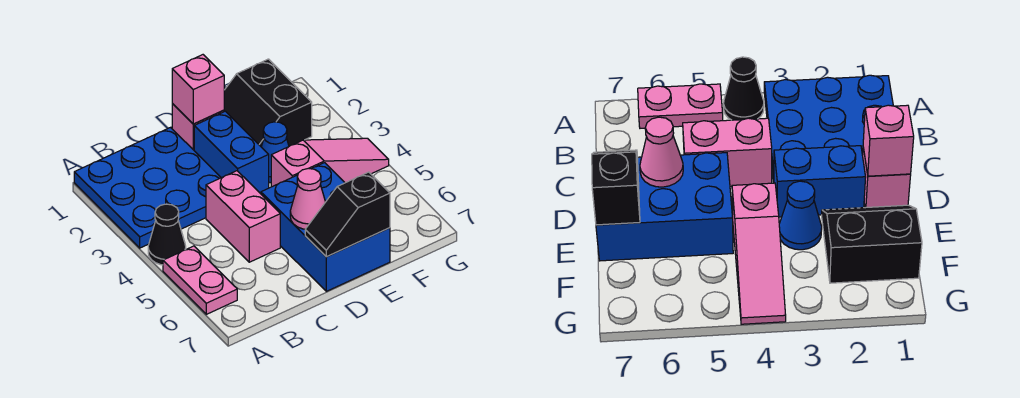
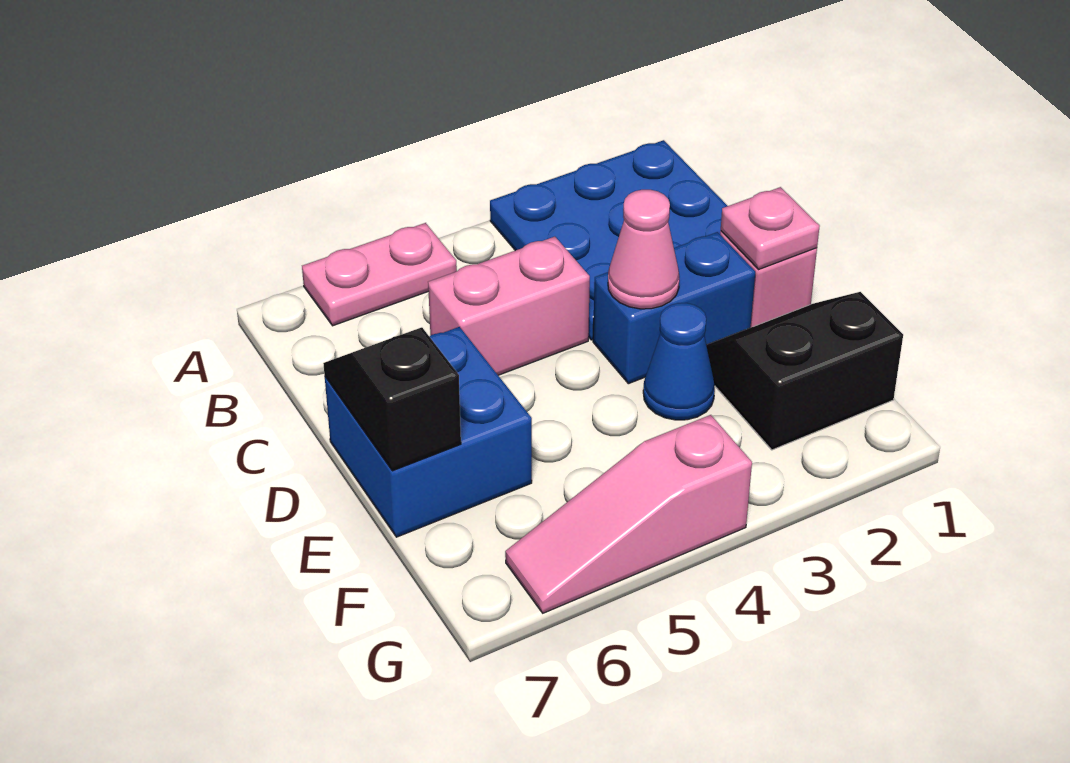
black 1x1 cone [148,204,186,265] -> none
pink 1x1 brick [172,55,224,124] -> pink 1x1 plate [721,187,820,269]
blue 2x3 brick [261,163,390,291] -> blue 2x2 brick [325,327,532,537]
pink 1x1 cone [290,168,325,229] -> pink 1x1 cone moved to [608,190,679,309]
pink 1x3 slope [271,138,389,187] -> pink 1x3 slope turned to [505,415,752,613]

